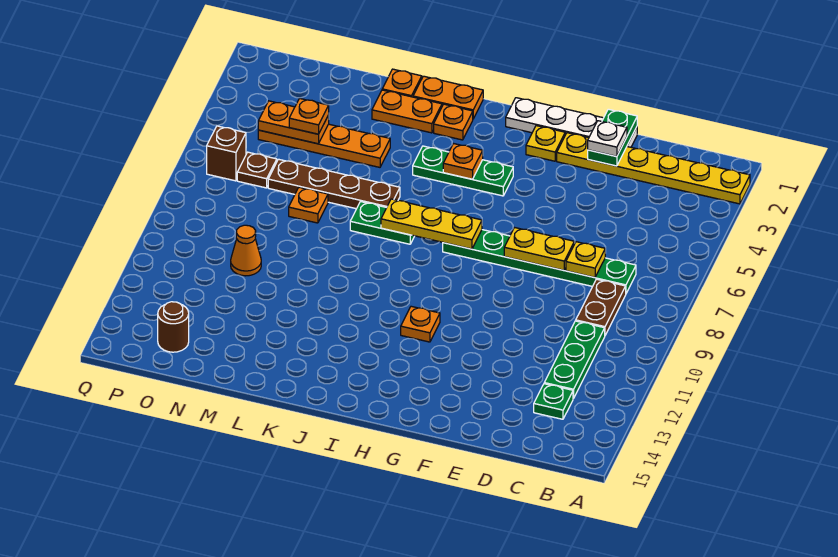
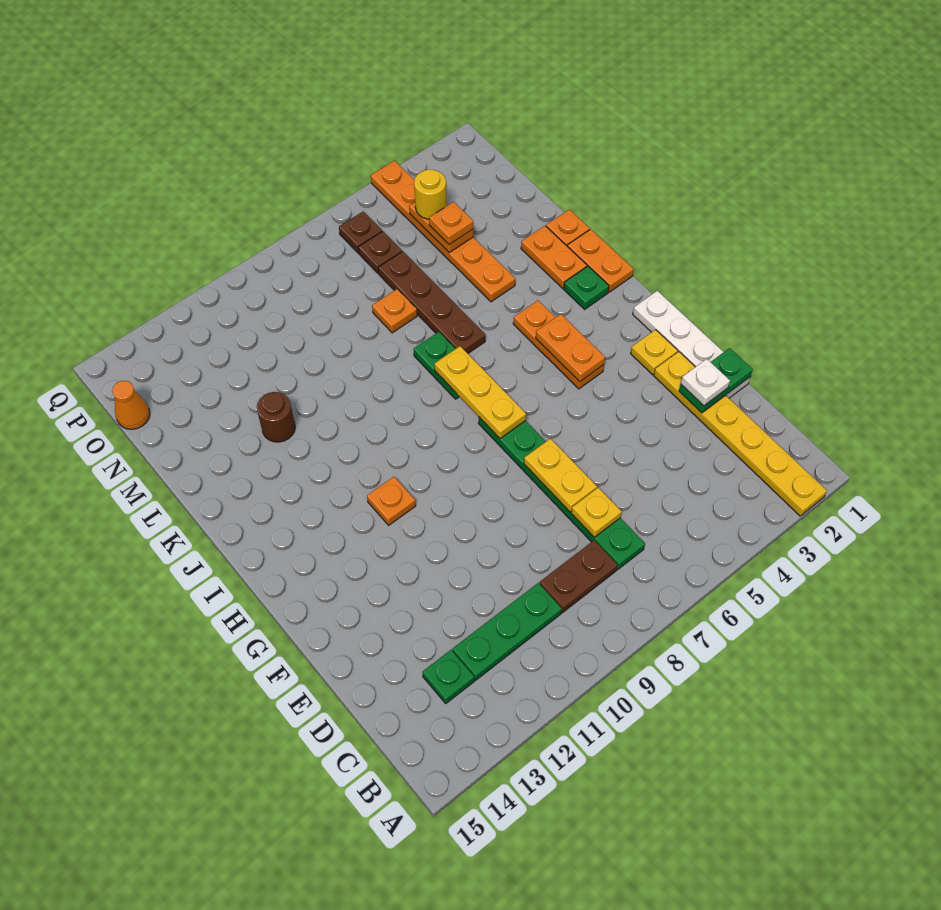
green 1x3 plate [413,146,513,196] -> orange 1x3 plate [513,301,604,389]
orange 1x1 plate [443,144,483,179] -> orange 1x2 plate [536,314,605,382]
orange 1x1 plate [434,104,473,140] -> green 1x1 plate [564,266,609,309]
orange 1x4 plate [258,124,390,167] -> orange 1x6 plate [371,161,515,302]
orange 1x1 cone [231,225,261,276] -> orange 1x1 cone moved to [112,381,150,429]
none -> yellow 1x1 round brick [414,169,446,219]
brown 1x1 round brick [158,302,189,352] -> brown 1x1 round brick moved to [257,392,295,442]
brown 1x1 brick [207,126,246,181] -> brown 1x1 plate [339,211,382,253]

